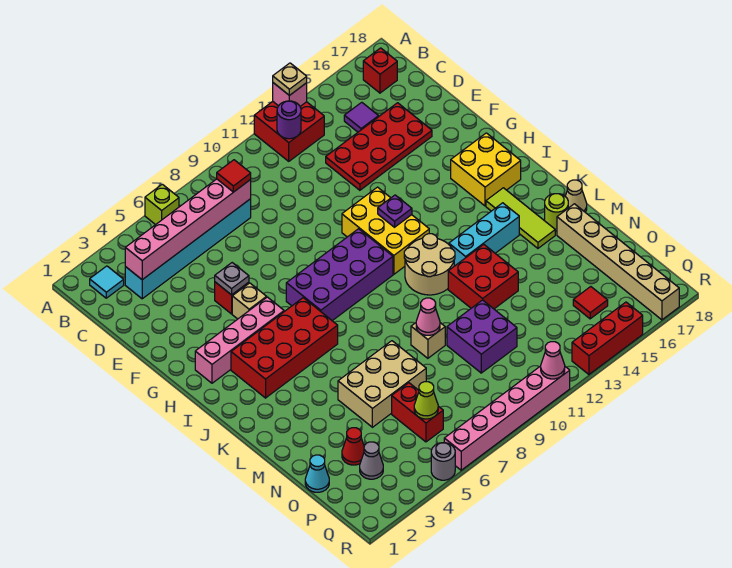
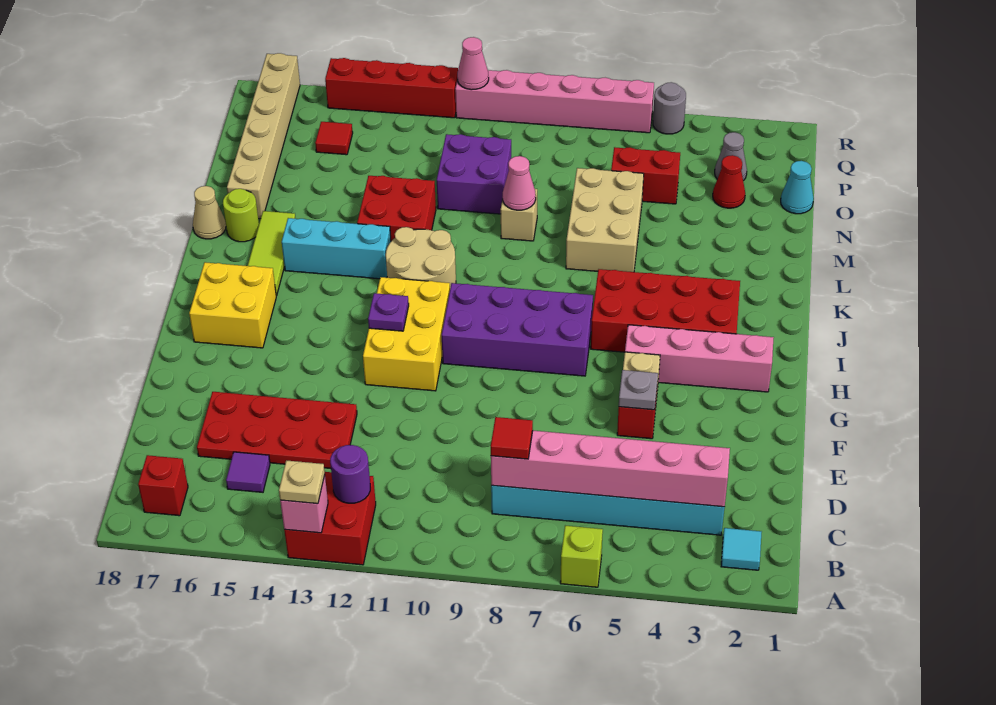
tan 2x3 brick [338,341,426,427] -> tan 2x3 brick turned to [566,168,644,272]
red 1x2 brick [392,383,443,442] -> red 1x2 brick turned to [611,147,680,204]
lime 1x1 cone [414,382,438,419] -> none
red 1x3 brick [572,302,643,374] -> red 1x4 brick [325,58,458,118]

